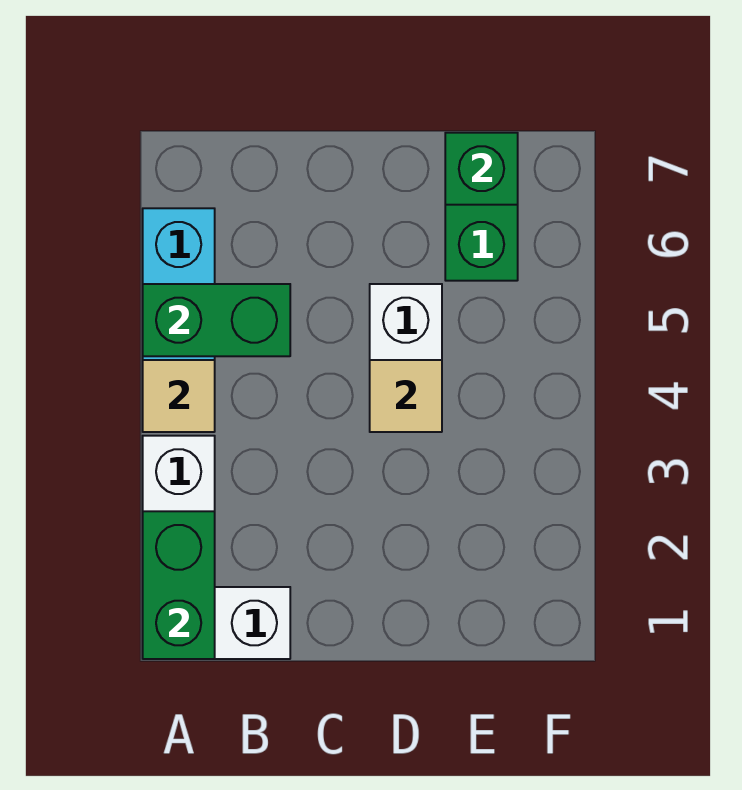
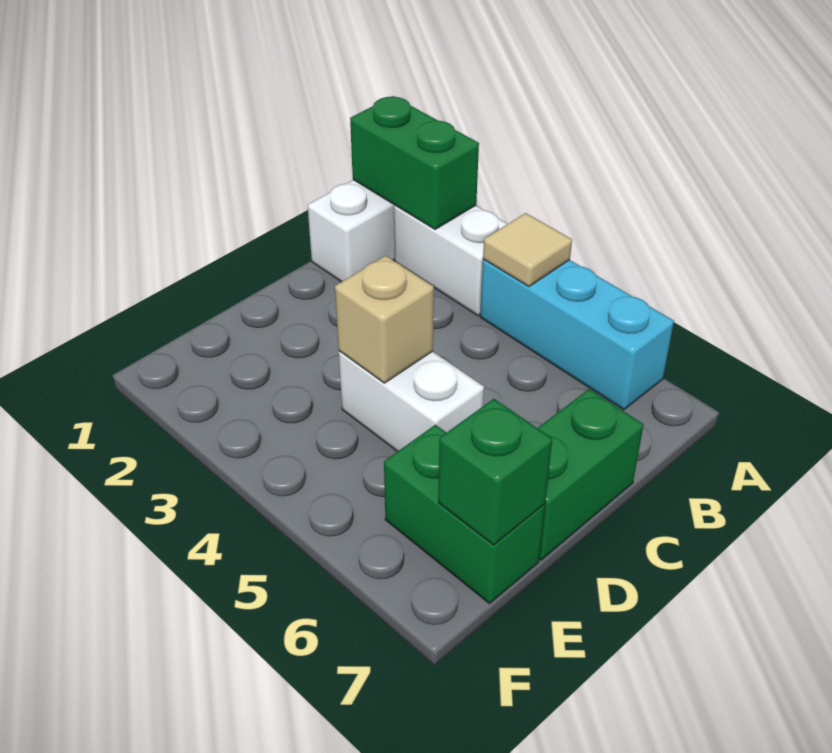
green 1x2 brick [143,284,290,356] -> green 1x2 brick moved to [538,389,643,560]
tan 1x1 tile [370,360,442,432] -> tan 1x1 brick [335,256,434,383]

